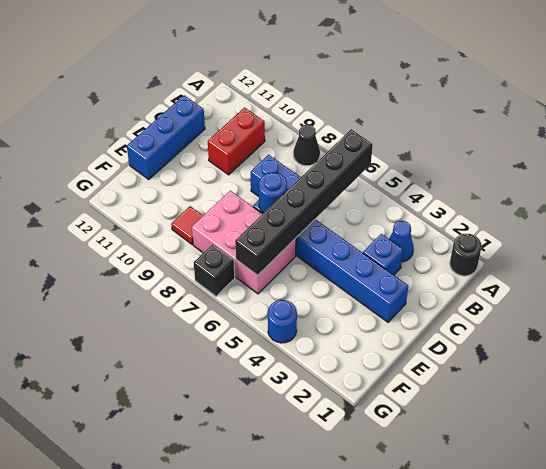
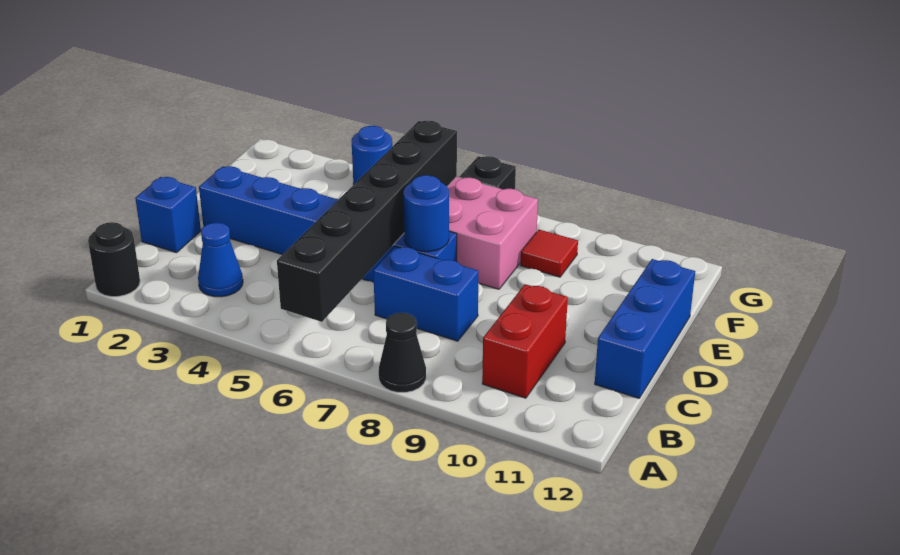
blue 1x1 brick [363,234,403,275] -> blue 1x1 brick moved to [135,177,201,253]

